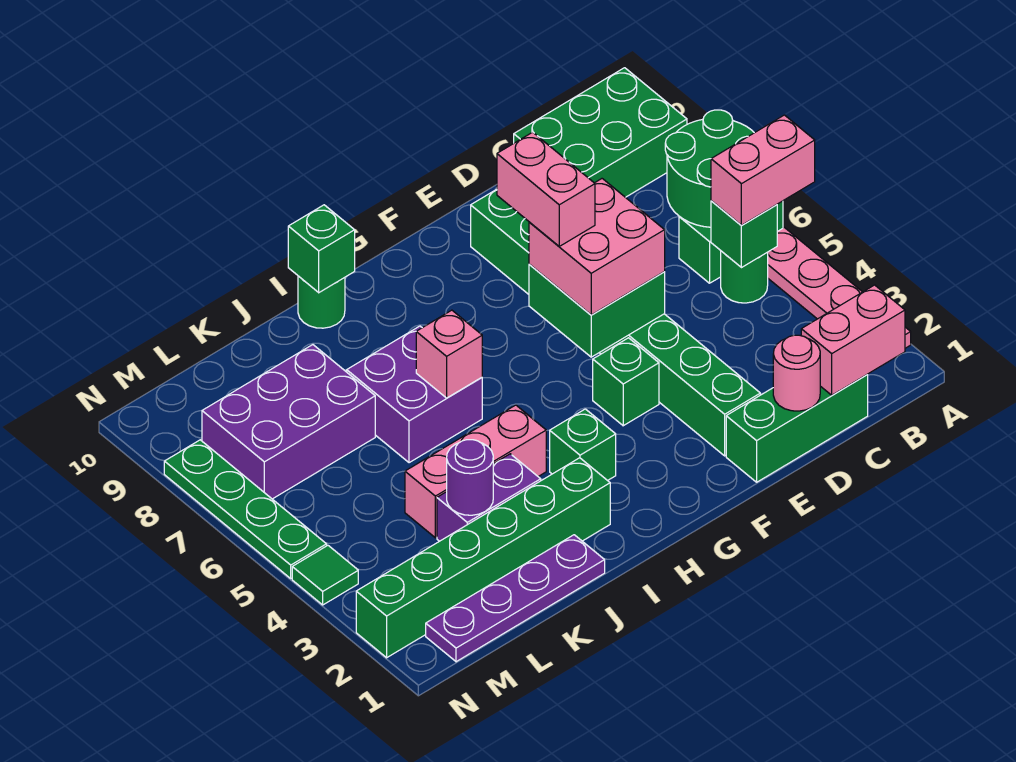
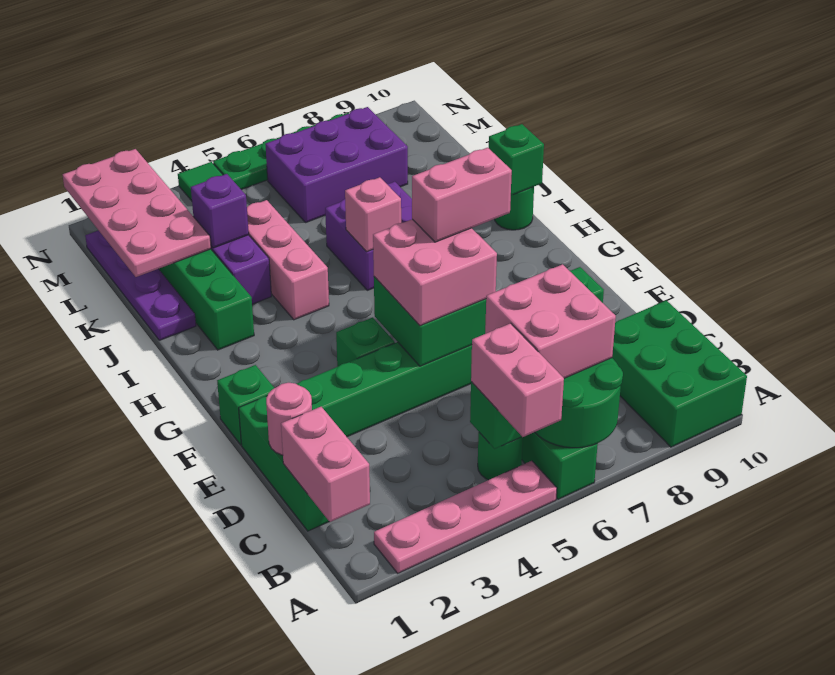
none -> pink 2x2 brick [485,264,616,378]
green 1x1 brick [550,409,616,481] -> green 1x1 brick moved to [217,365,274,445]
none -> pink 2x4 plate [63,149,211,277]
purple 1x1 round brick [447,440,493,515] -> purple 1x1 brick [191,174,249,248]
purple 2x3 brick [202,345,375,499] -> purple 2x3 brick turned to [265,107,408,222]

